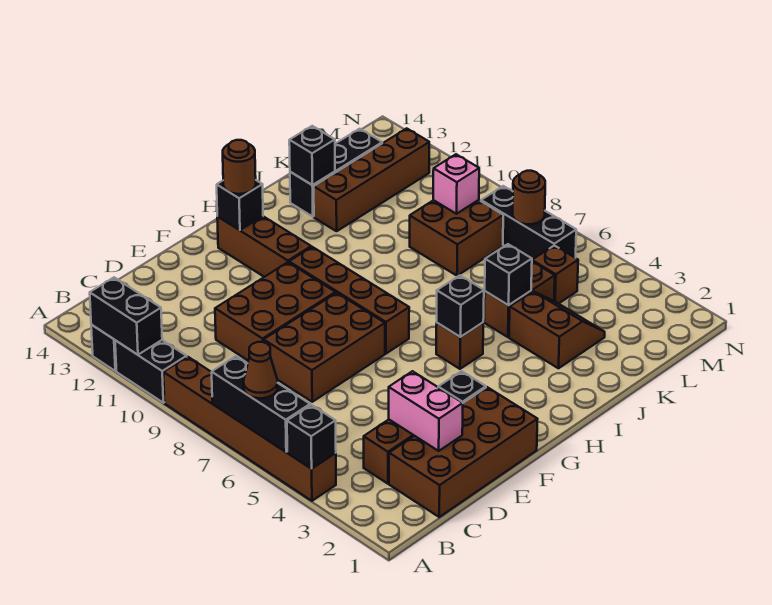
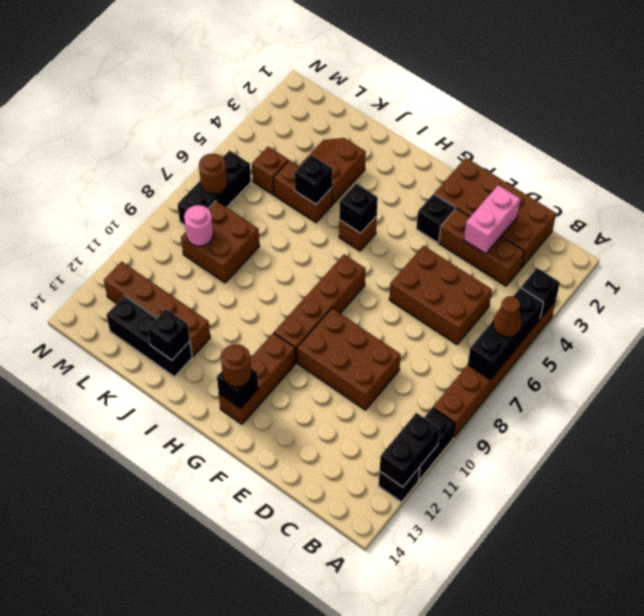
brown 2x3 brick [264,293,385,402] -> brown 2x3 brick moved to [389,246,492,344]
pink 1x1 brick [433,154,479,214] -> pink 1x1 round brick [184,205,213,246]

